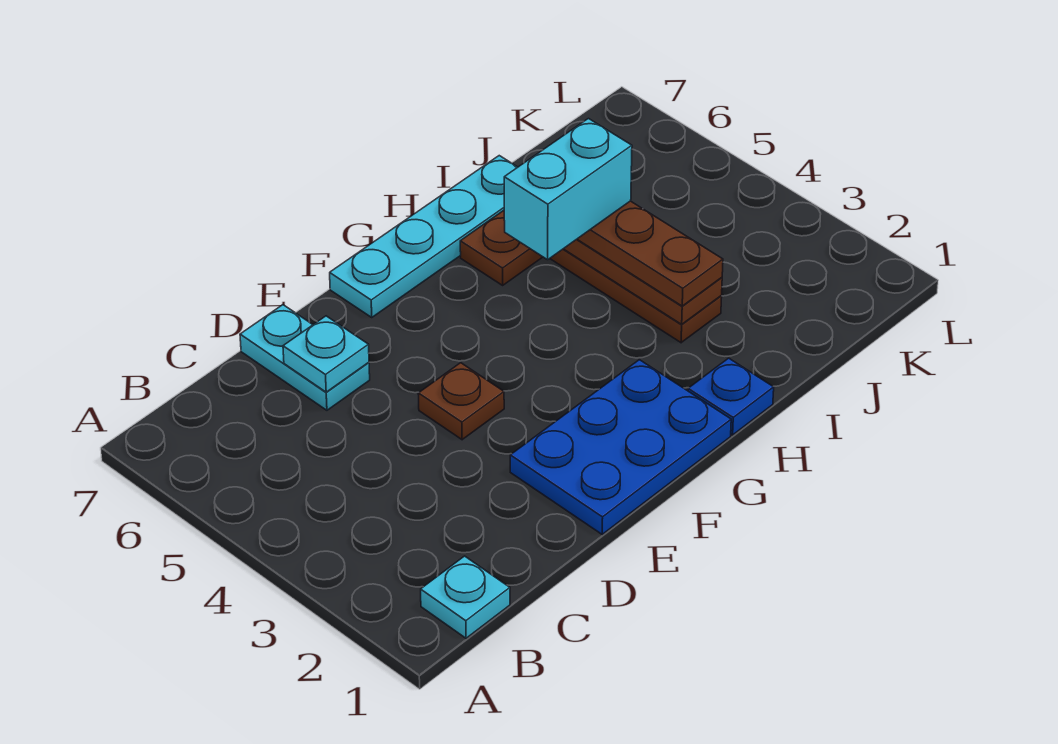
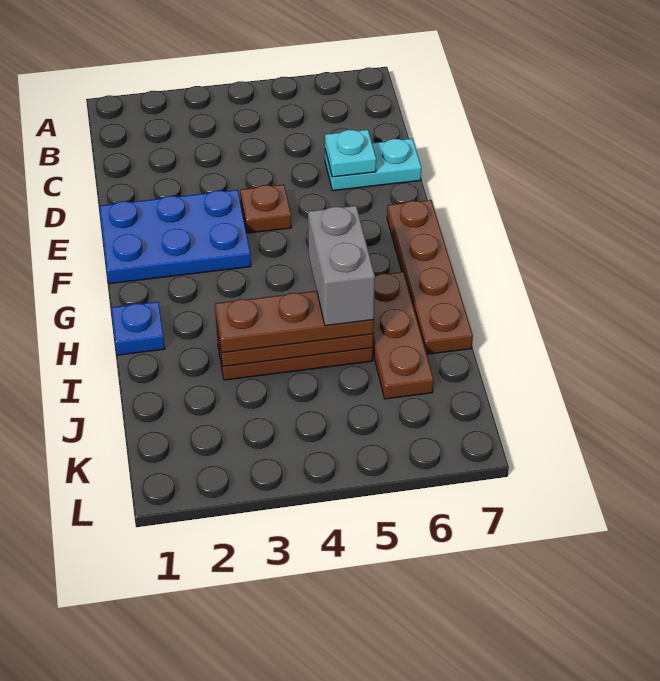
cyan 1x1 plate [421,556,510,638] -> none
blue 2x3 plate [510,360,731,534] -> blue 2x3 plate turned to [99,190,251,284]
cyan 1x4 plate [330,156,518,317] -> brown 1x4 plate [387,200,473,354]
cyan 1x2 brick [504,119,632,260] -> grey 1x2 brick [308,206,375,326]

